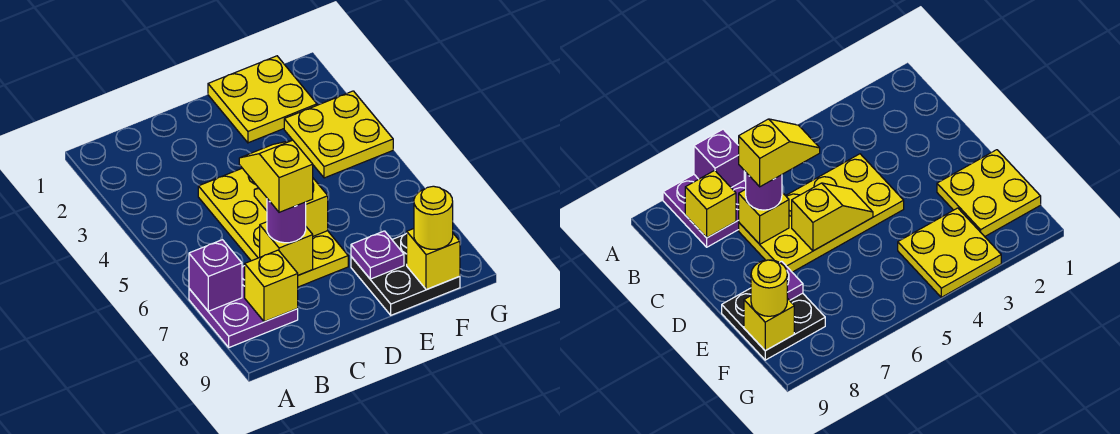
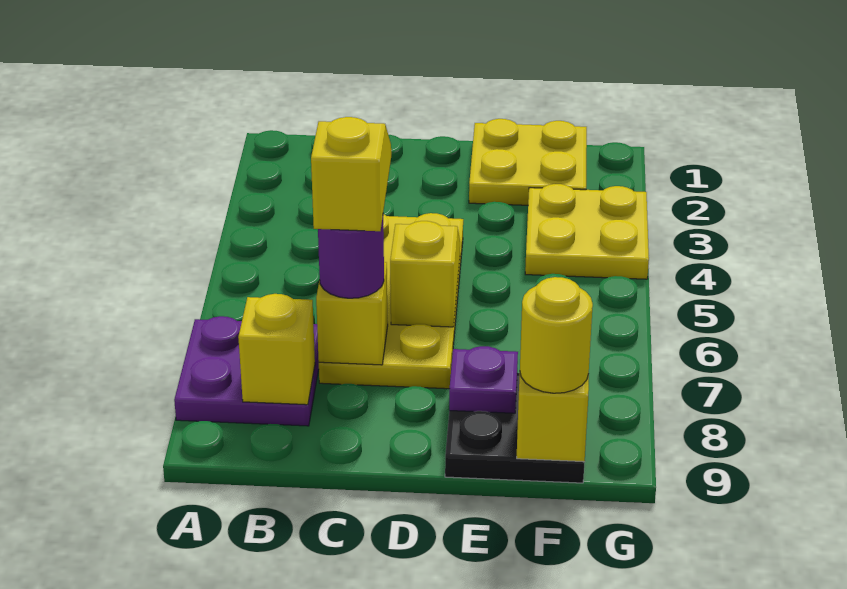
purple 1x1 brick [189,240,242,311] -> none

